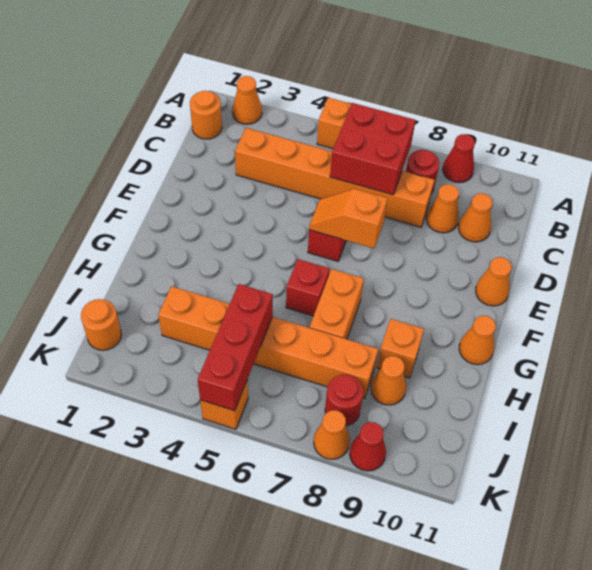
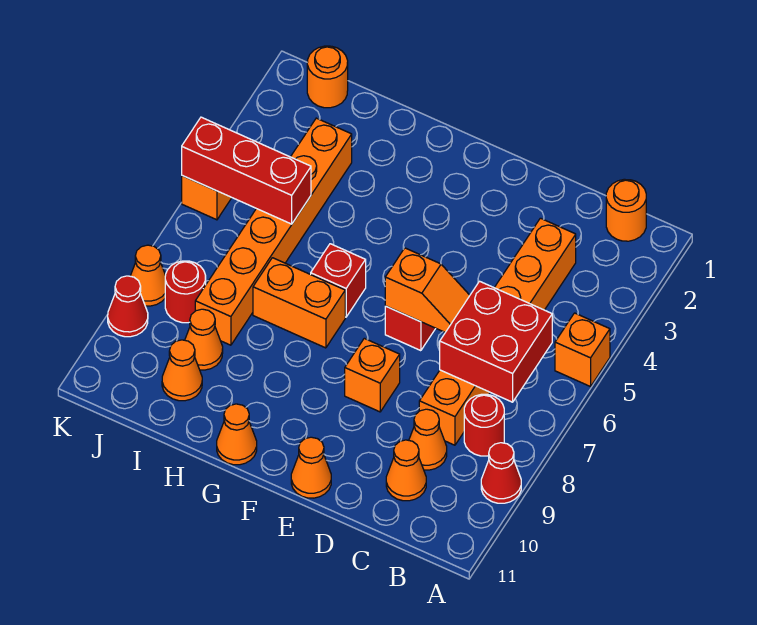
orange 1x1 cone [232,76,262,124] -> orange 1x1 cone moved to [162,340,202,401]
orange 1x2 slope [309,189,388,248] -> orange 1x2 slope turned to [385,248,470,332]
orange 1x1 brick [377,319,424,378] -> orange 1x1 brick moved to [345,338,400,412]

